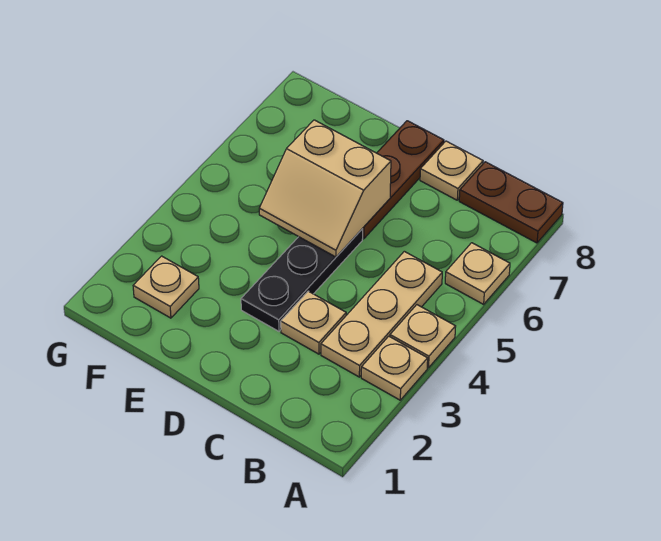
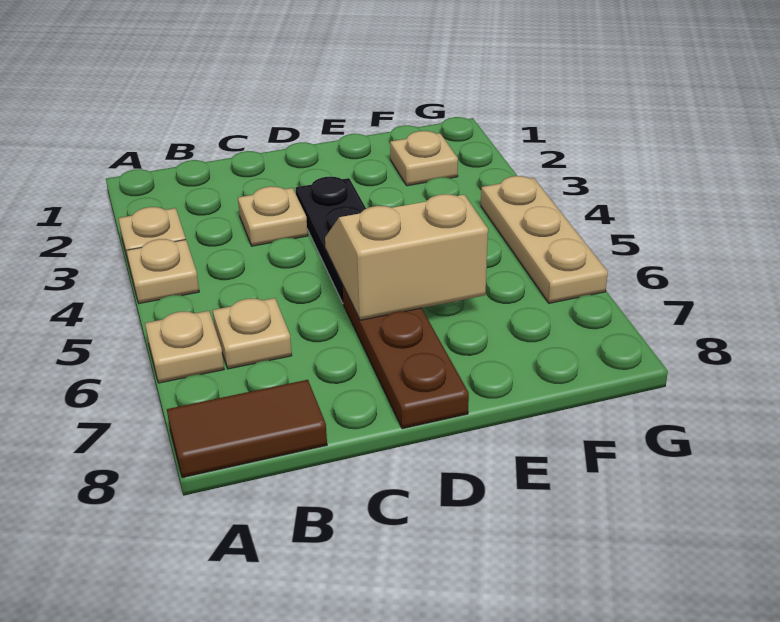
brown 1x2 plate [459,162,563,243] -> brown 1x2 tile [167,380,327,478]
tan 1x3 plate [321,251,442,377] -> tan 1x3 plate moved to [481,176,608,303]
tan 1x1 plate [420,141,483,200] -> tan 1x1 plate moved to [213,298,292,369]

